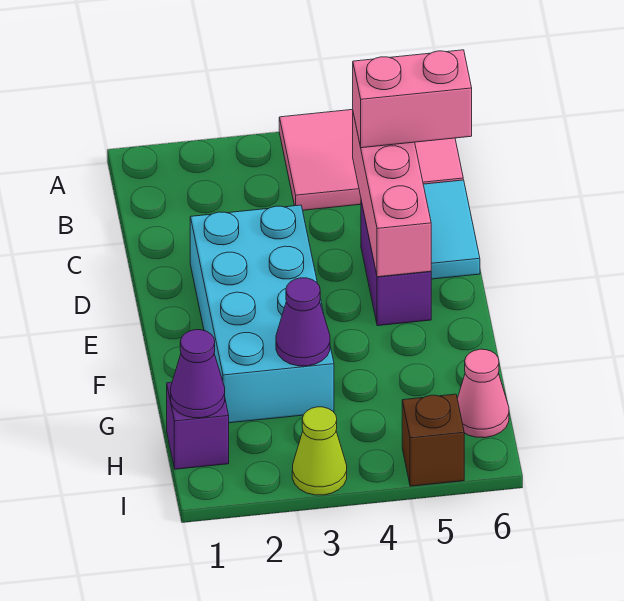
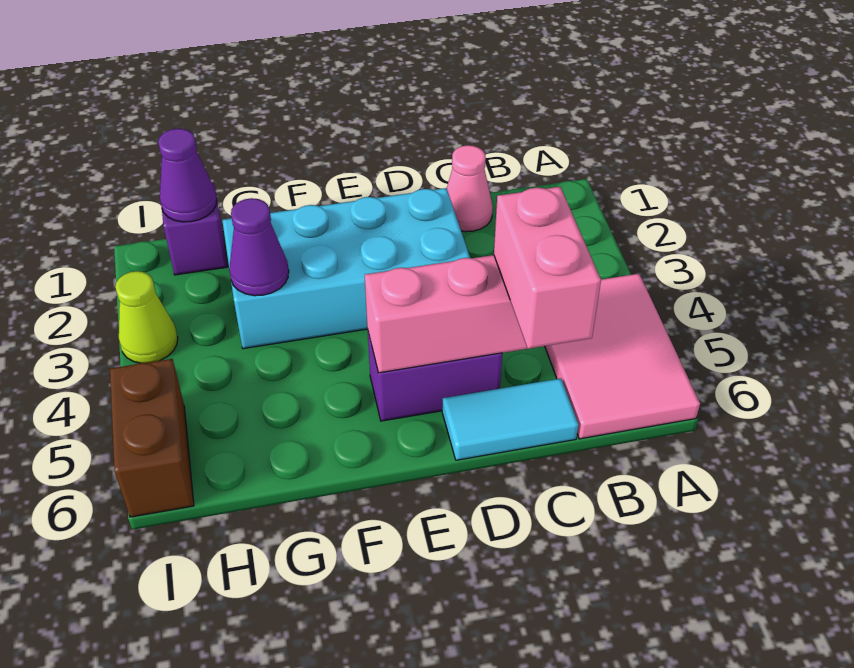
pink 1x1 cone [457,349,509,438] -> pink 1x1 cone moved to [447,145,493,232]
brown 1x1 brick [402,394,464,486] -> brown 1x2 brick [110,359,194,517]

